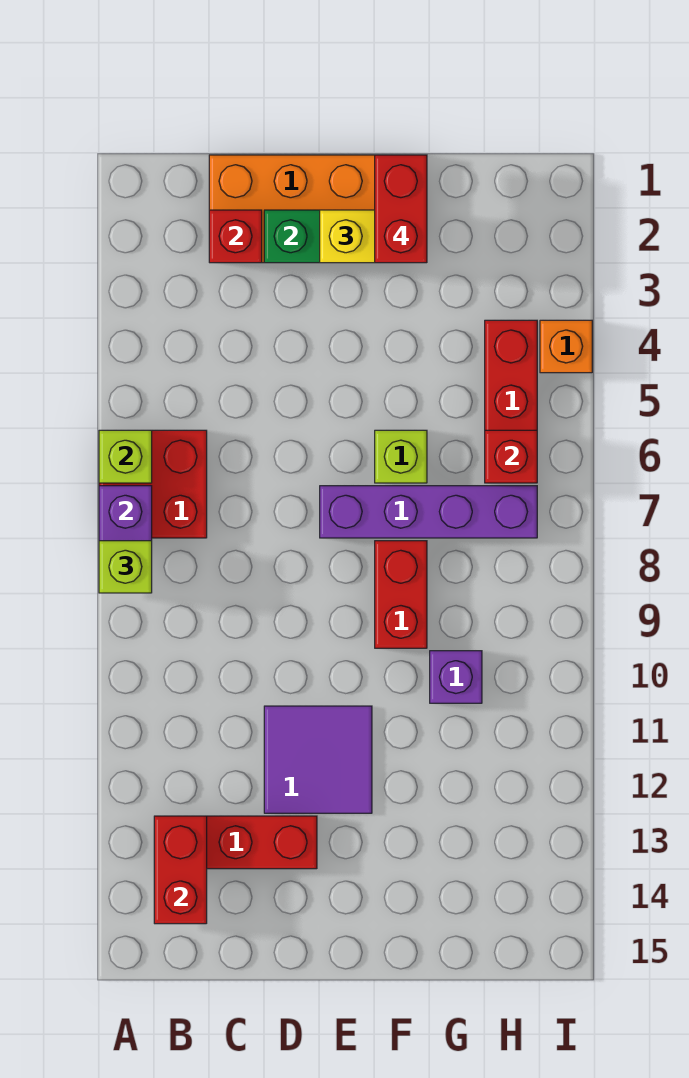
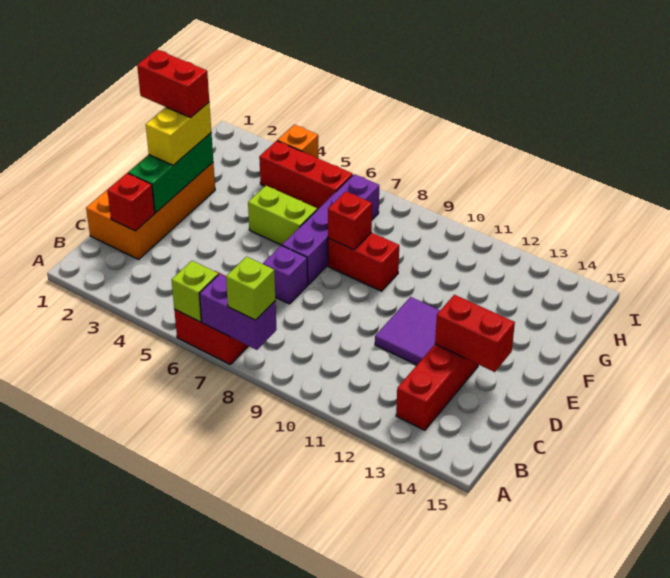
red 1x2 brick [154,816,207,924] -> red 1x2 brick moved to [435,295,515,372]
lime 1x1 brick [375,430,427,483] -> lime 1x2 brick [248,186,317,245]
purple 1x1 brick [430,651,482,703] -> purple 1x1 brick moved to [263,245,308,304]
red 1x1 brick [485,430,537,483] -> red 1x1 brick moved to [328,191,372,250]

